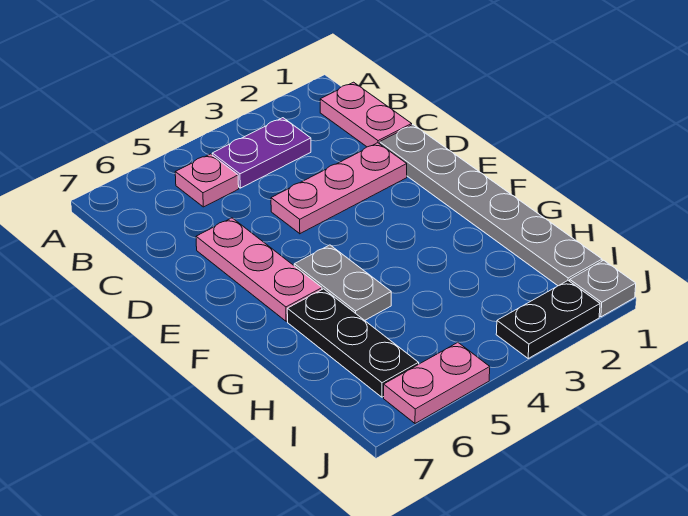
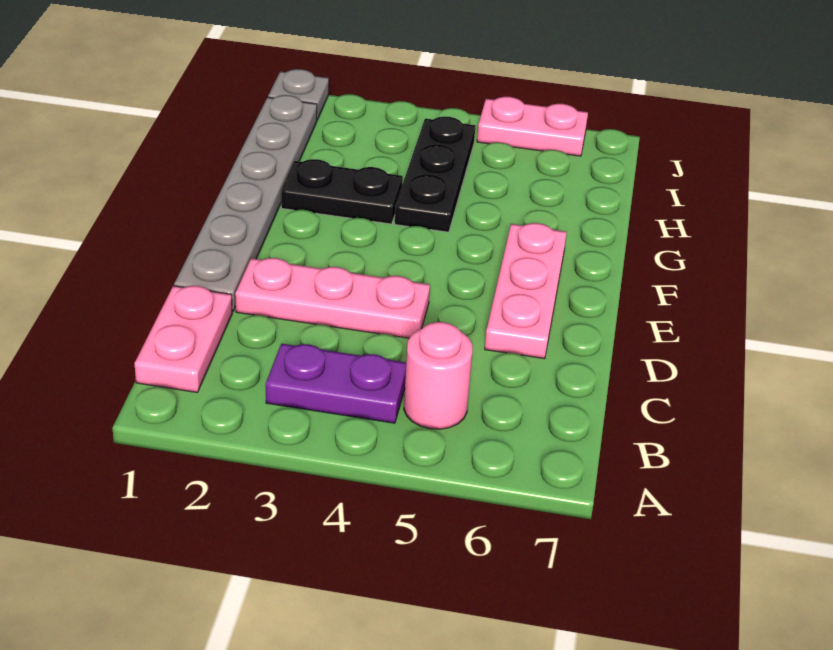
pink 1x1 plate [175,154,239,207] -> pink 1x1 round brick [404,322,472,429]
grey 1x2 plate [294,245,391,320] -> none
black 1x3 plate [287,289,419,397] -> black 1x3 plate moved to [395,117,475,232]
black 1x2 plate [496,281,600,358] -> black 1x2 plate moved to [281,159,403,224]

